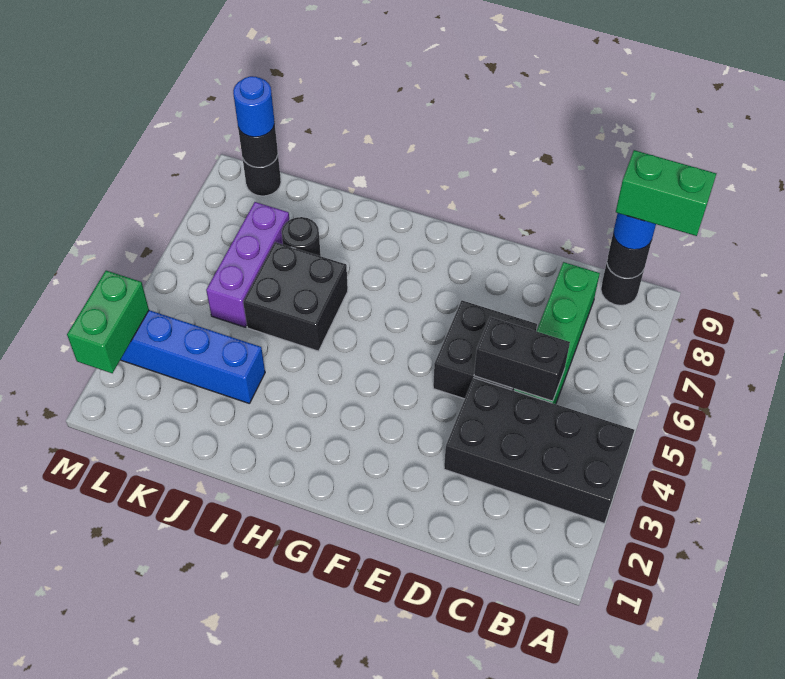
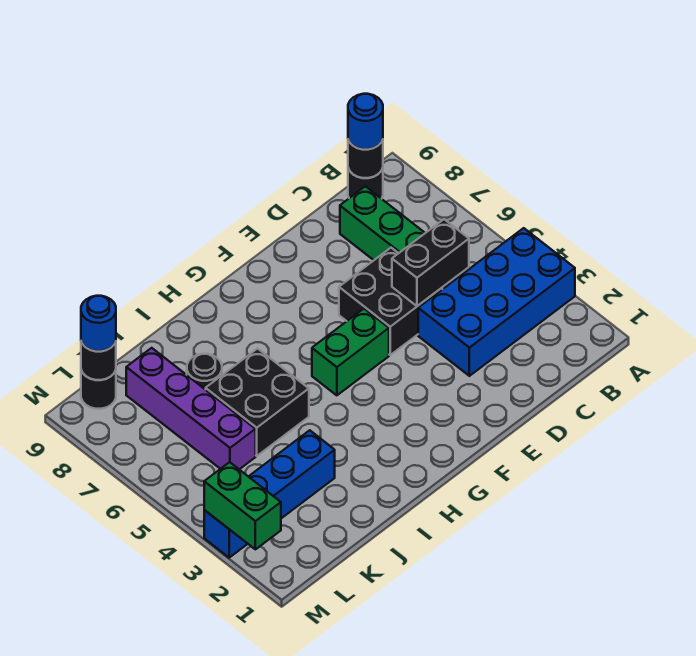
black 2x4 brick [444,378,634,523] -> blue 2x4 brick [418,228,575,376]
green 1x2 brick [616,150,716,236] -> green 1x2 brick moved to [312,309,389,395]
purple 1x3 brick [206,202,289,327] -> purple 1x4 brick [126,348,256,469]

